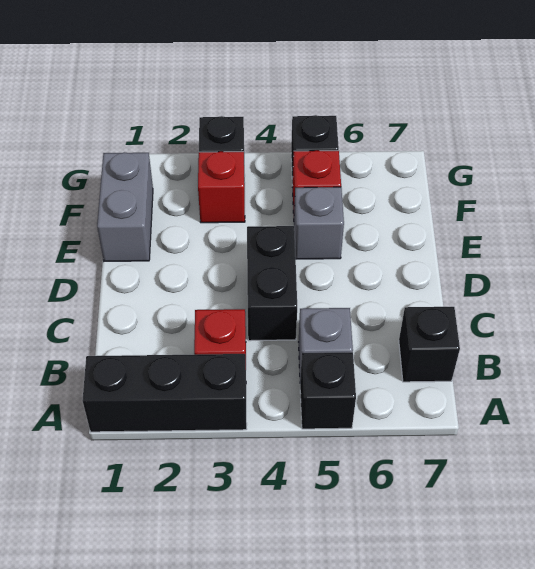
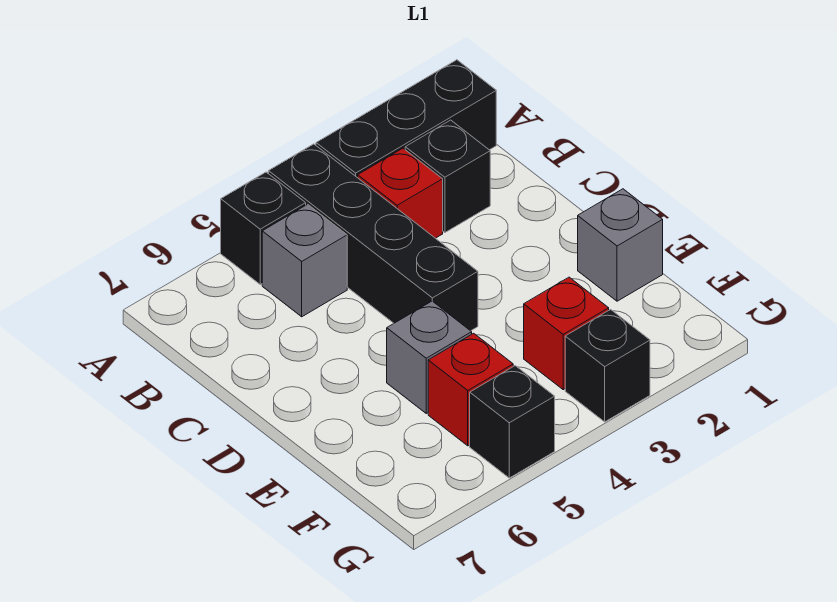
black 1x1 brick [399,307,460,382] -> black 1x1 brick moved to [405,120,490,232]
black 1x2 brick [247,226,297,341] -> black 1x4 brick [268,144,478,331]
grey 1x2 brick [97,152,153,261] -> grey 1x1 brick [578,189,663,301]

